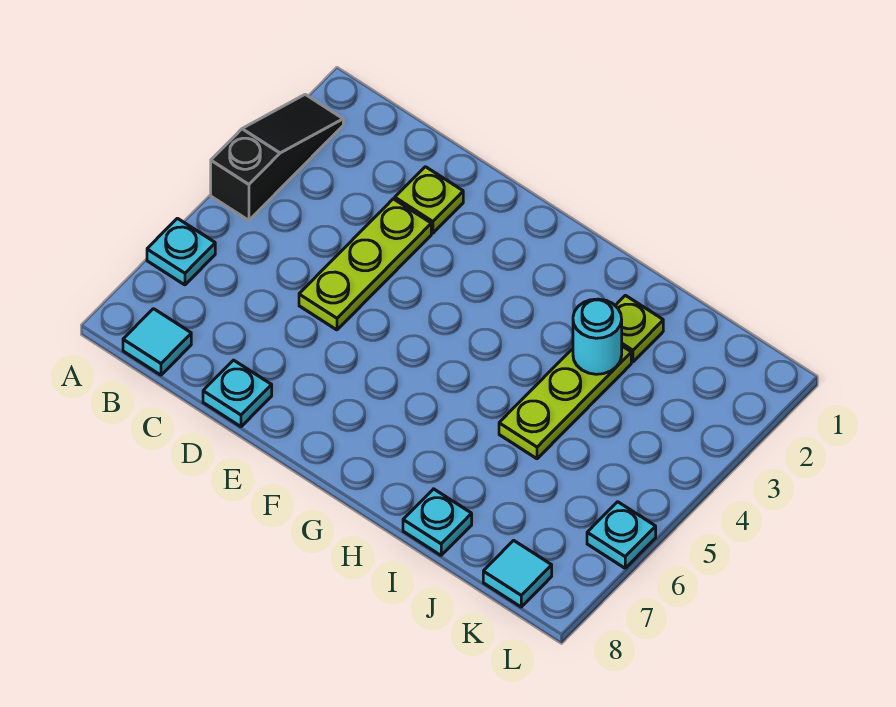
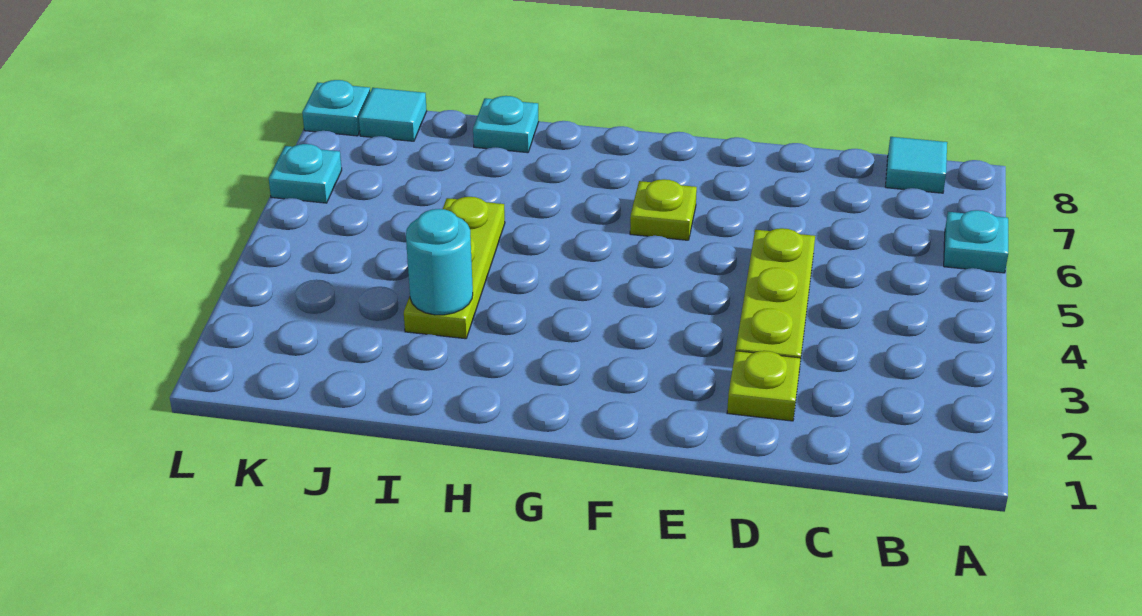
black 1x3 slope [211,94,343,220] -> none
cyan 1x1 plate [203,360,272,427] -> cyan 1x1 plate moved to [302,80,370,136]
lime 1x1 plate [615,295,663,362] -> lime 1x1 plate moved to [630,179,697,240]

